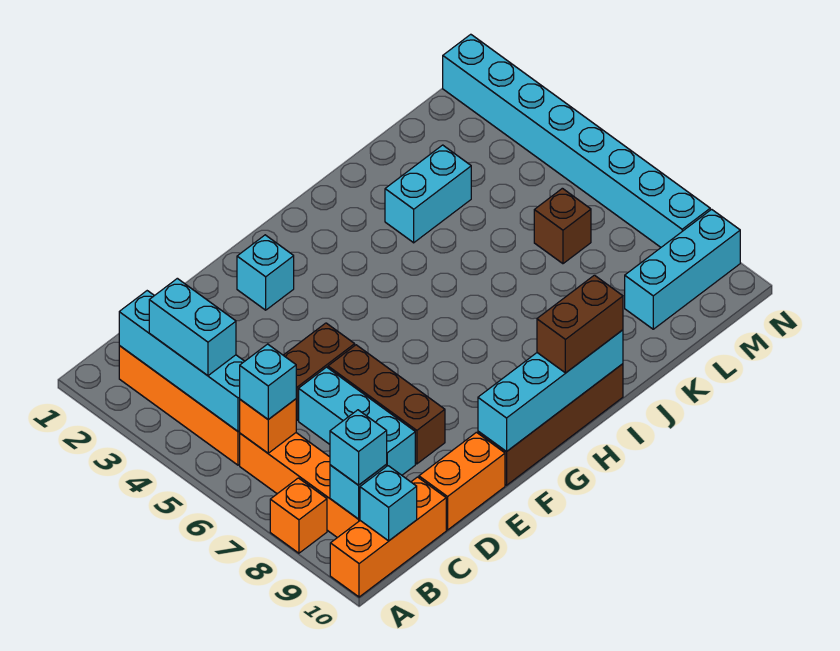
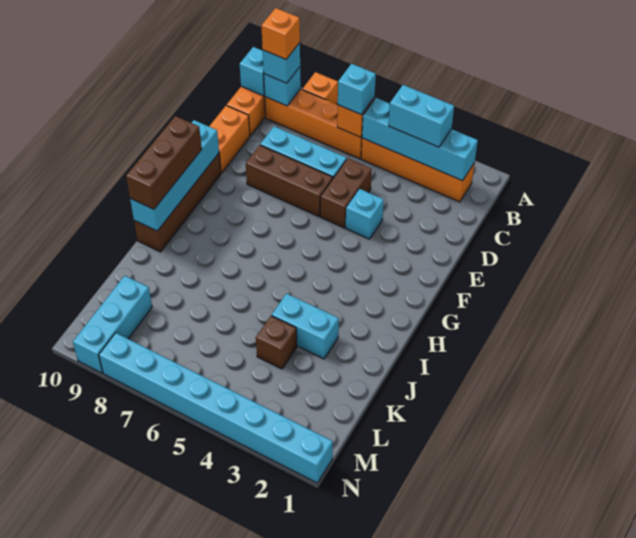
none -> orange 1x1 brick [261,8,300,59]
cyan 1x1 brick [237,235,294,310] -> cyan 1x1 brick moved to [346,189,384,239]
brown 1x2 brick [537,275,623,373] -> brown 1x3 brick [126,116,202,209]
cyan 1x2 brick [385,145,471,243] -> cyan 1x2 brick turned to [272,294,339,359]
brown 1x1 brick [534,188,591,264] -> brown 1x1 brick moved to [256,316,297,369]

